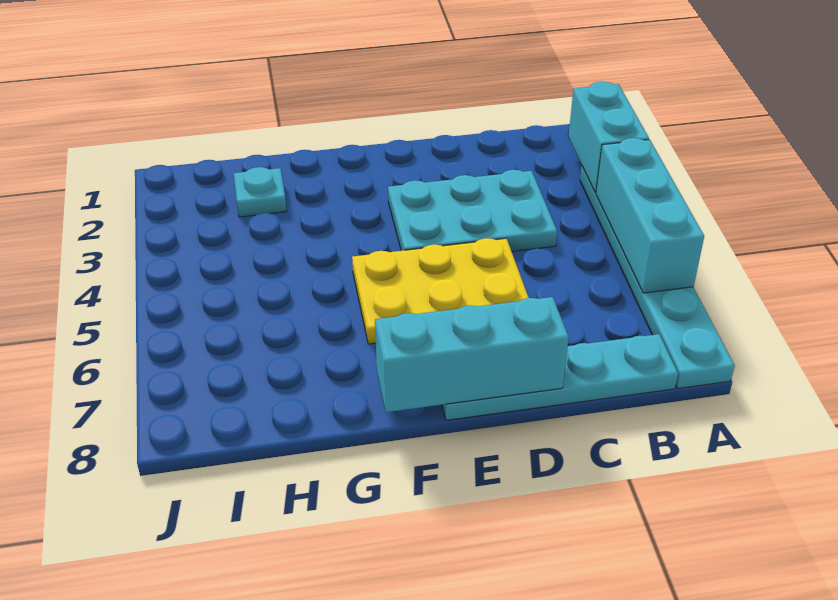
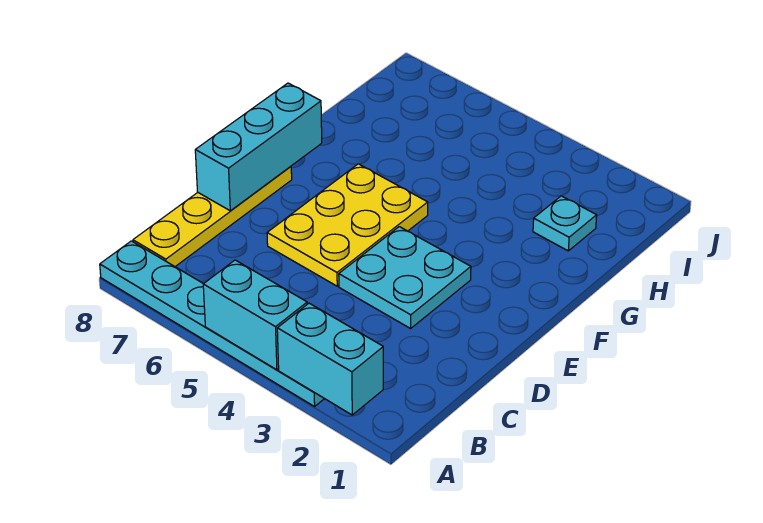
cyan 1x3 brick [596,138,704,293] -> cyan 1x2 brick [203,260,307,370]
cyan 1x4 plate [442,334,678,420] -> yellow 1x4 plate [133,166,292,267]
cyan 2x3 plate [388,170,557,251] -> cyan 2x2 plate [339,227,471,328]

